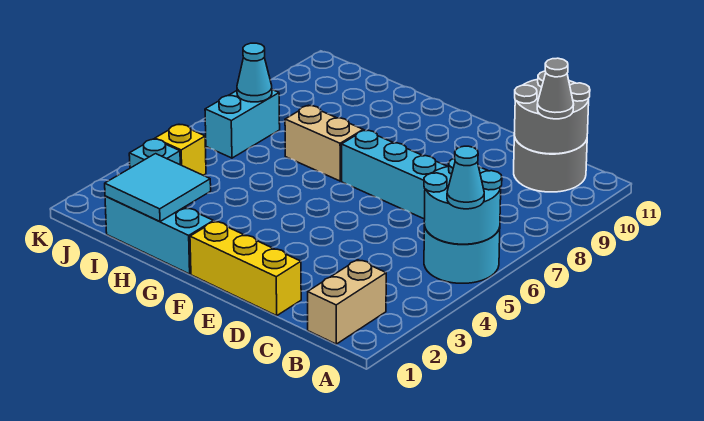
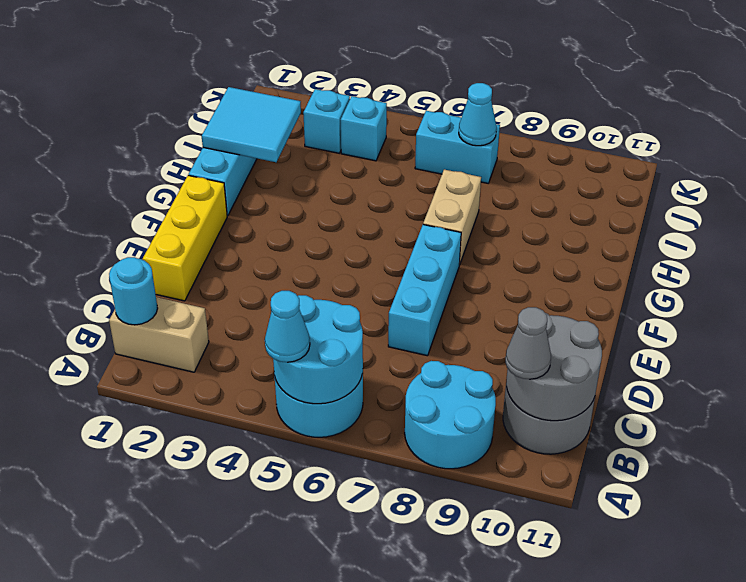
none -> cyan 2x2 round brick [405,361,496,469]
none -> cyan 1x1 round brick [109,257,158,325]
yellow 1x1 brick [155,125,206,175] -> cyan 1x1 brick [341,96,387,161]

